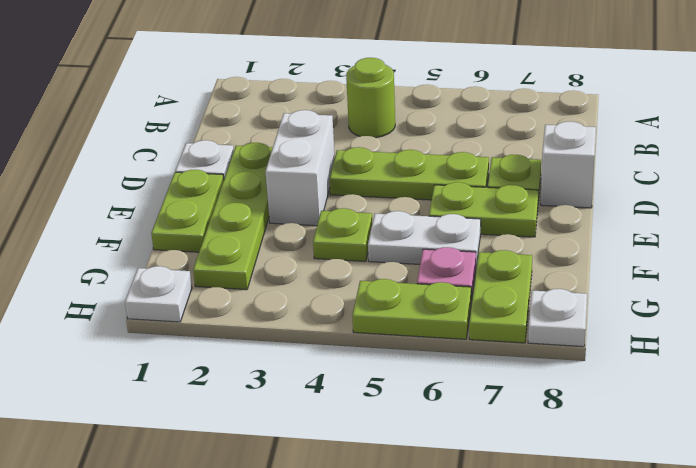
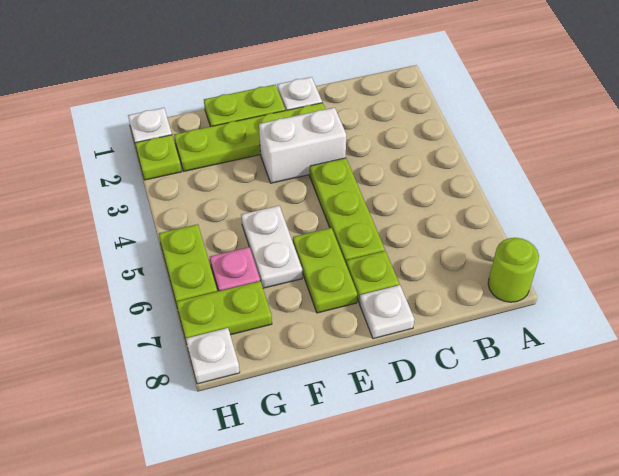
lime 1x1 round brick [346,58,395,138] -> lime 1x1 round brick moved to [488,238,539,302]
white 1x1 brick [541,121,596,208] -> white 1x1 plate [360,285,415,339]
lime 1x1 plate [313,208,372,261] -> lime 1x1 plate moved to [135,135,182,180]

